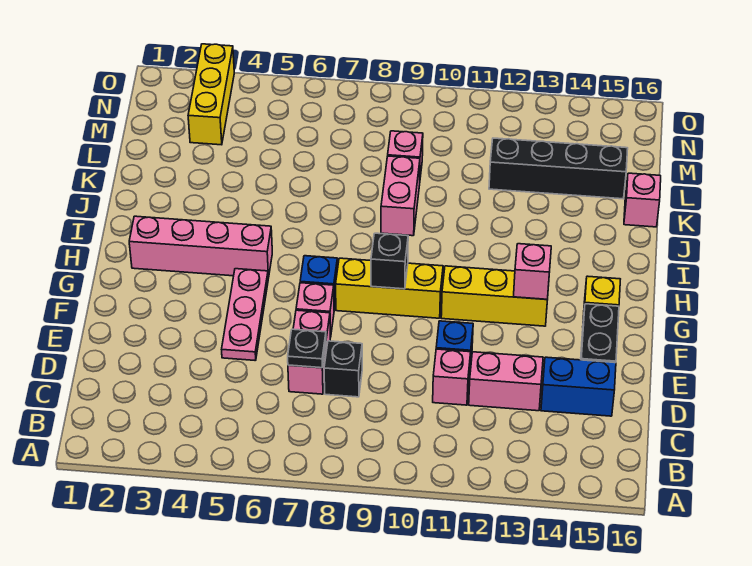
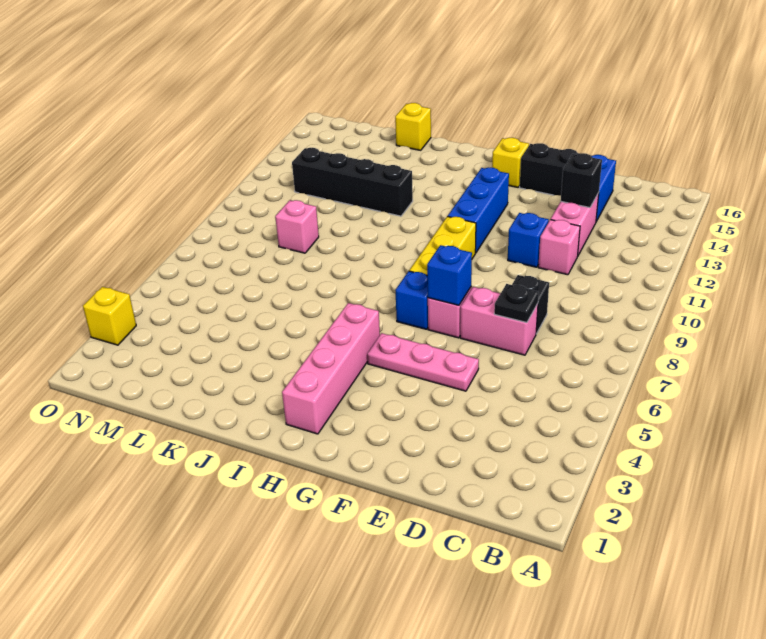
none -> blue 1x1 brick [427,245,472,305]
black 1x1 brick [371,233,408,289] -> black 1x1 brick moved to [561,153,602,207]
yellow 1x3 brick [441,266,547,326] -> blue 1x3 brick [448,168,509,253]
pink 1x1 brick [514,244,551,299] -> none
pink 1x2 brick [381,156,420,236] -> none
pink 1x1 brick [624,173,661,227] -> yellow 1x1 brick [395,103,431,150]
black 1x4 brick [489,138,628,199] -> black 1x4 brick turned to [292,148,413,216]
yellow 1x3 brick [188,44,234,145] -> yellow 1x1 brick [83,287,136,345]

